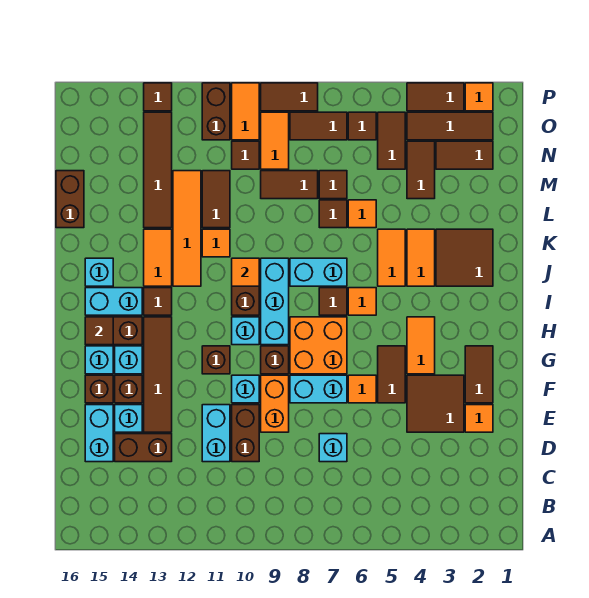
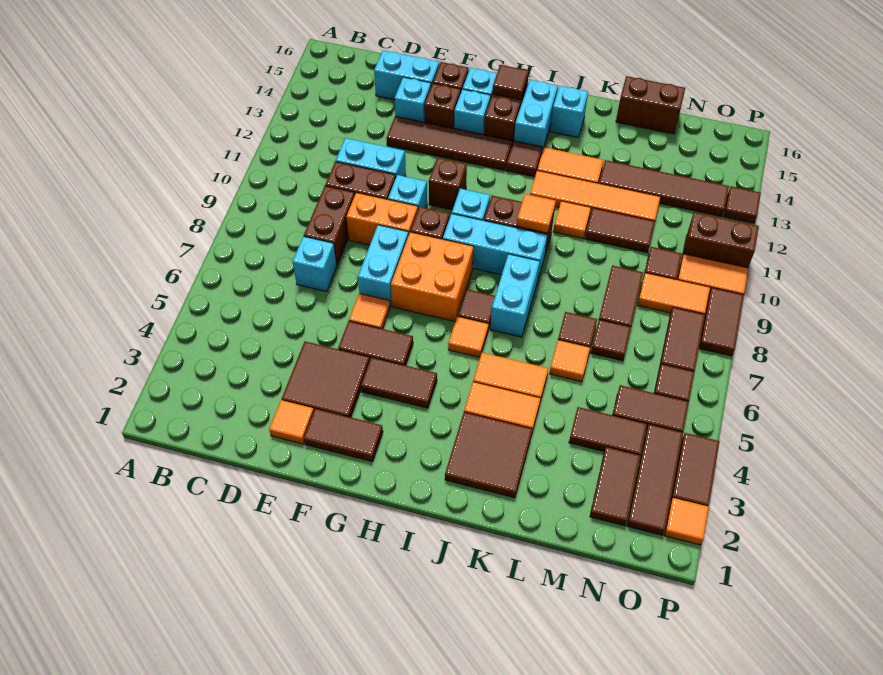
brown 1x2 brick [115,434,172,462] -> brown 1x2 brick moved to [304,186,355,265]
orange 1x2 tile [407,317,435,374] -> brown 1x2 tile [361,357,437,408]

